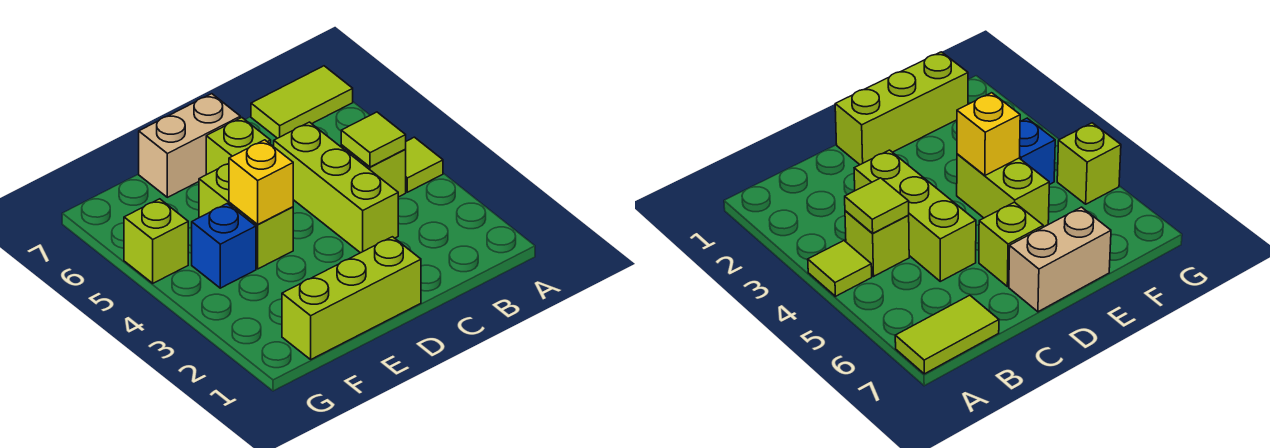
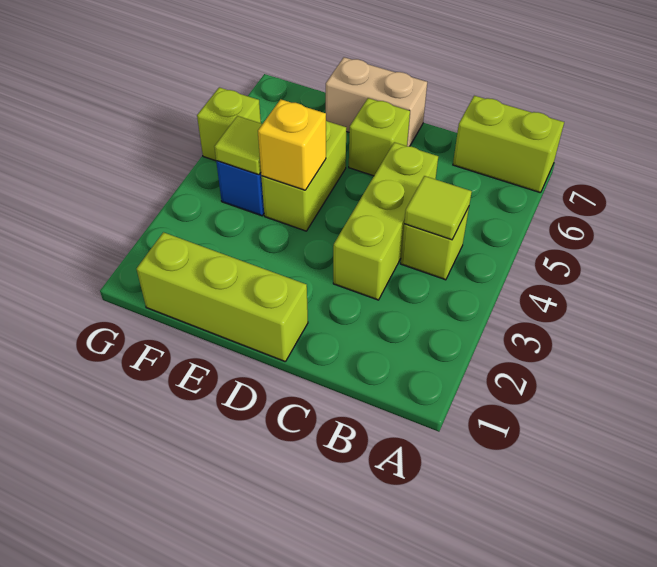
lime 1x1 tile [405,137,443,192] -> lime 1x1 tile moved to [214,116,262,175]
lime 1x2 tile [251,66,353,138] -> lime 1x2 brick [453,96,564,193]

